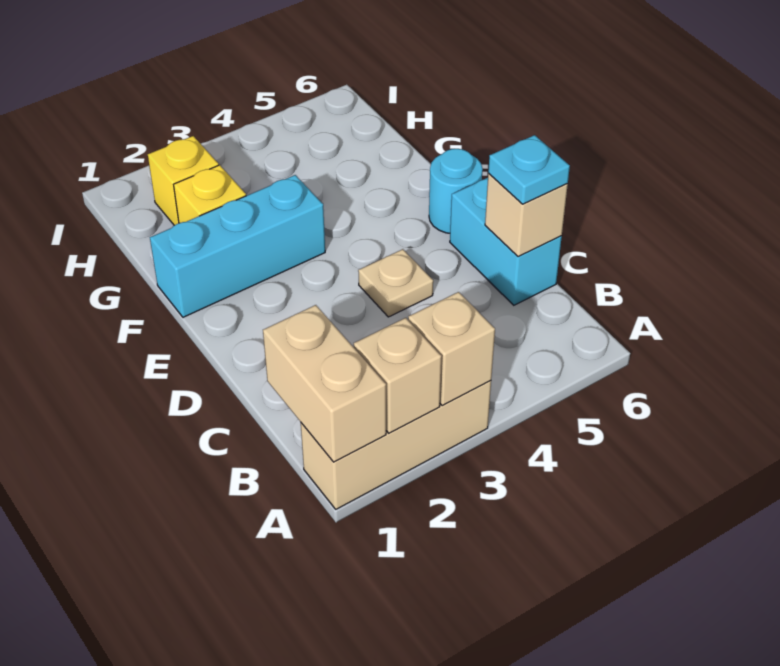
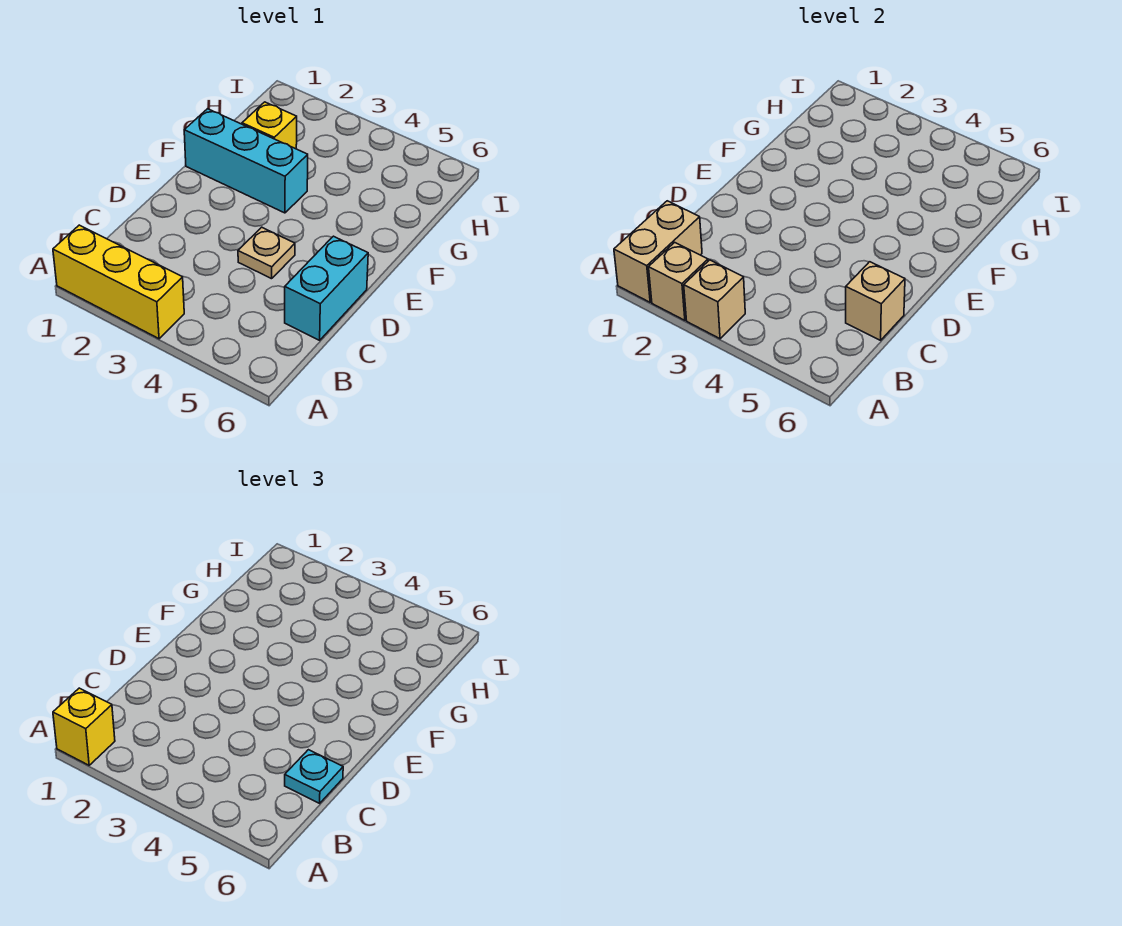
tan 1x3 brick [301,381,491,509] -> yellow 1x3 brick [53,225,184,339]
cyan 1x1 round brick [429,149,483,233] -> none
yellow 1x1 brick [148,136,219,225] -> yellow 1x1 brick moved to [53,688,115,765]

